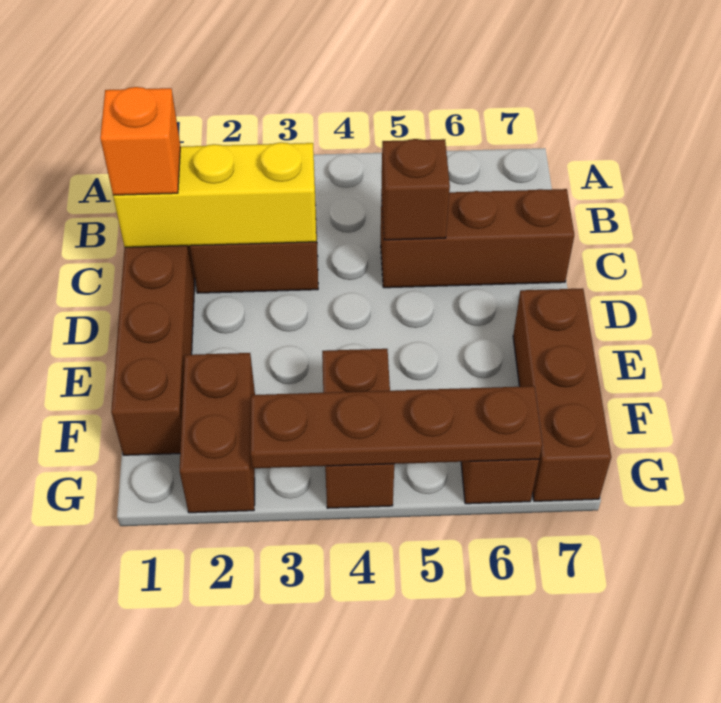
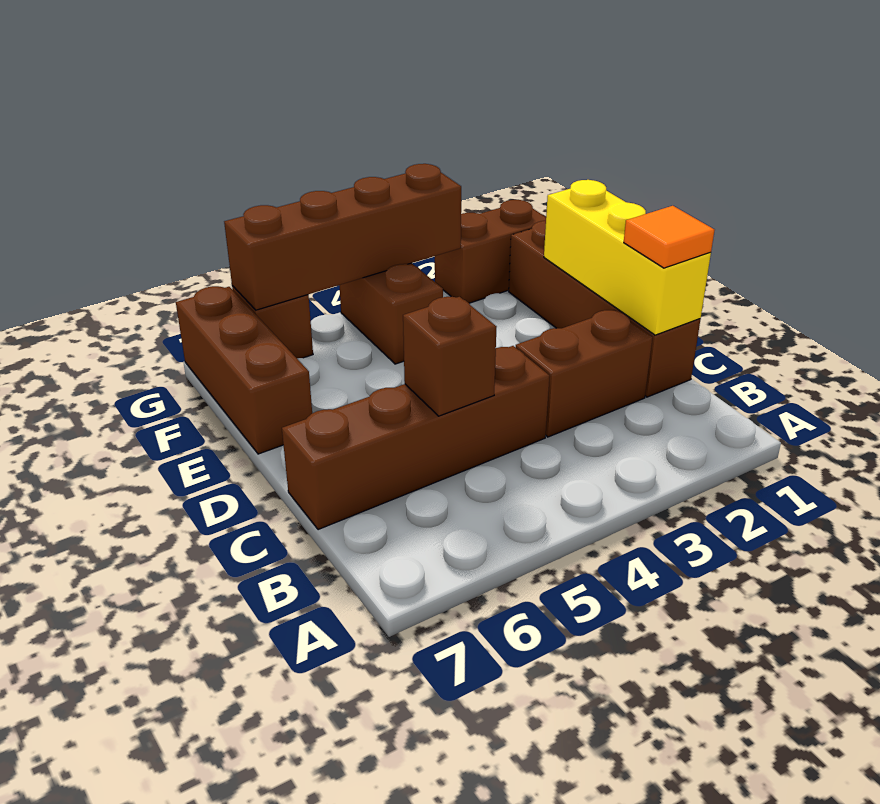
yellow 1x3 brick [113,143,316,247] -> yellow 1x3 brick turned to [544,180,711,335]
orange 1x1 brick [100,87,180,195] -> orange 1x1 tile [624,206,714,268]
brown 1x3 brick [381,189,574,288] -> brown 1x4 brick [282,346,550,530]
brown 1x2 brick [180,353,255,513] -> brown 1x2 brick turned to [435,200,546,303]
brown 1x4 plate [251,386,542,468] -> brown 1x4 brick [224,164,461,310]

